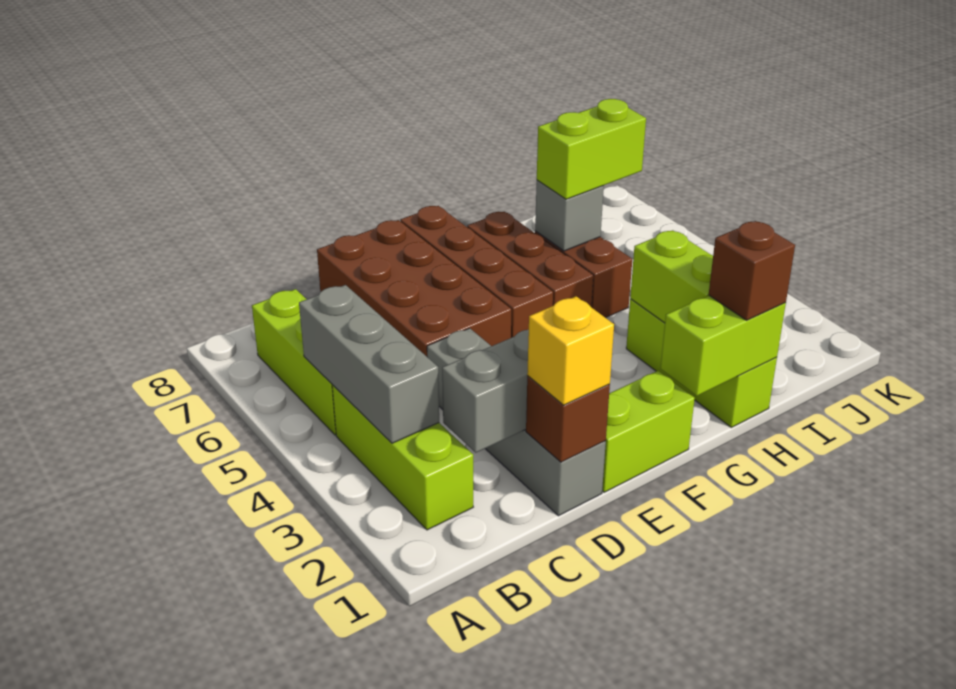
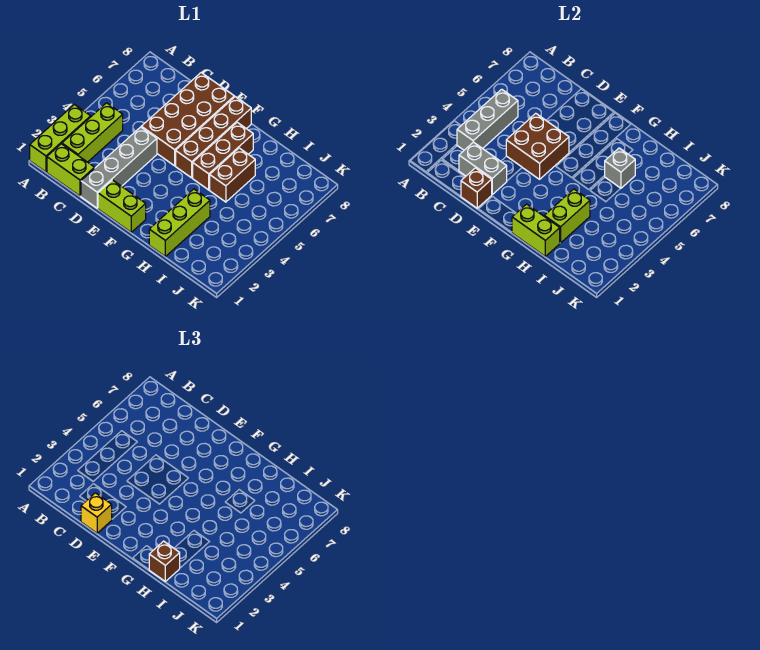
lime 1x3 brick [252,289,336,435] -> lime 1x3 brick moved to [30,104,91,172]
none -> brown 2x2 brick [506,113,569,179]
lime 1x2 brick [537,99,646,199] -> lime 1x2 brick moved to [47,144,95,196]

